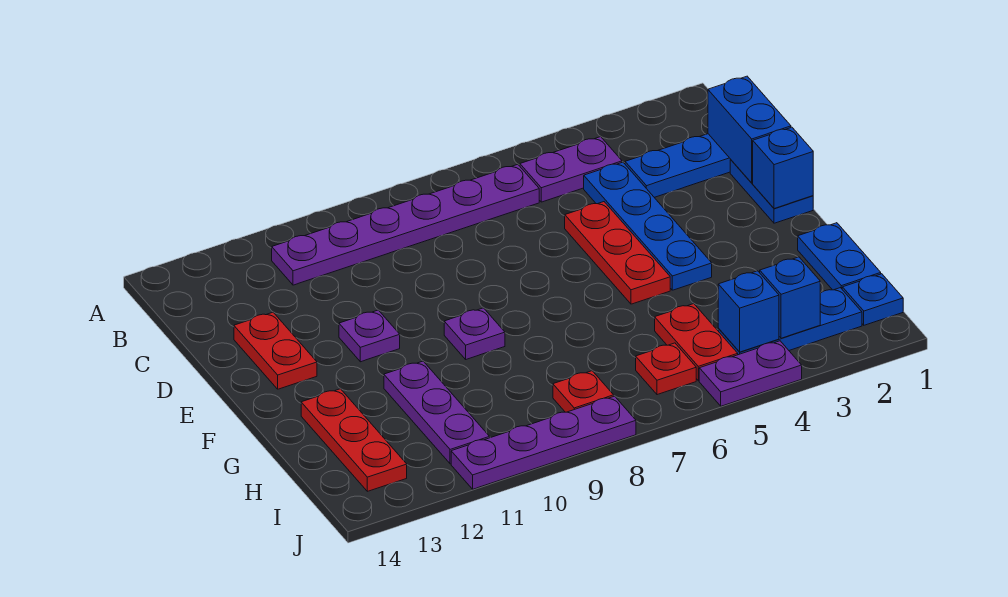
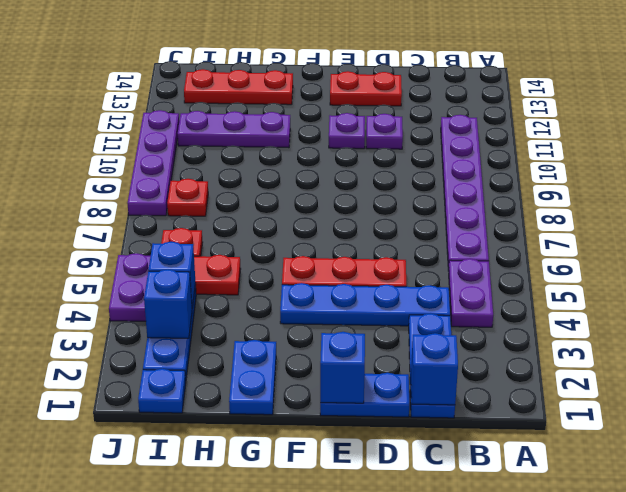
blue 1x2 brick [708,76,791,183] -> blue 1x1 brick [411,333,458,405]
purple 1x1 plate [444,308,505,359] -> purple 1x1 plate moved to [366,114,403,149]
blue 1x2 plate [798,223,881,290] -> blue 1x2 plate turned to [229,340,276,415]

